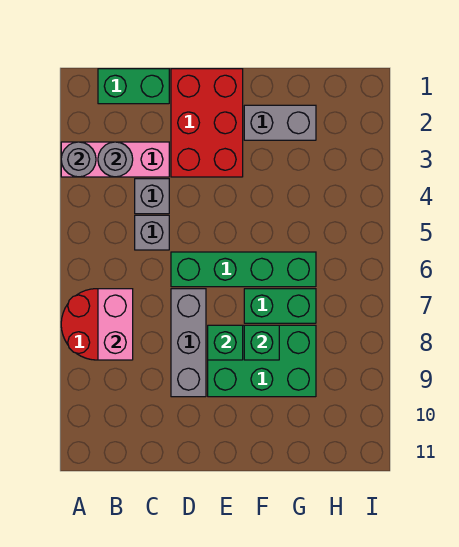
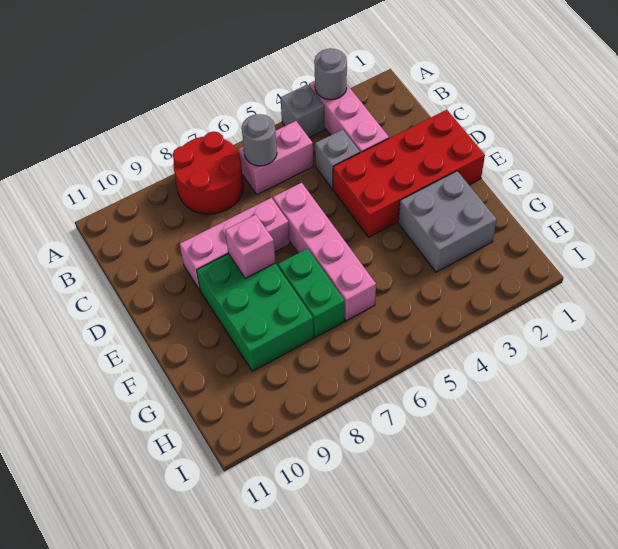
green 1x2 brick [98,69,169,104] -> none
grey 1x1 round brick [98,142,133,177] -> grey 1x1 round brick moved to [242,114,277,166]
pink 1x2 brick [98,289,133,360] -> pink 1x2 brick moved to [239,121,313,195]
grey 1x1 brick [135,215,169,250] -> grey 1x1 brick moved to [280,84,325,137]
red 2x3 brick [171,69,243,177] -> red 2x4 brick [333,110,485,237]
green 1x4 brick [171,252,316,287] -> pink 1x4 brick [273,183,376,321]
grey 1x3 brick [171,289,206,397] -> pink 1x3 brick [180,198,290,290]
green 1x1 brick [208,325,243,360] -> pink 1x1 brick [225,215,275,278]
grey 1x2 brick [244,105,316,140] -> grey 2x2 brick [398,171,497,272]
green 1x1 brick [244,325,279,360] -> none

